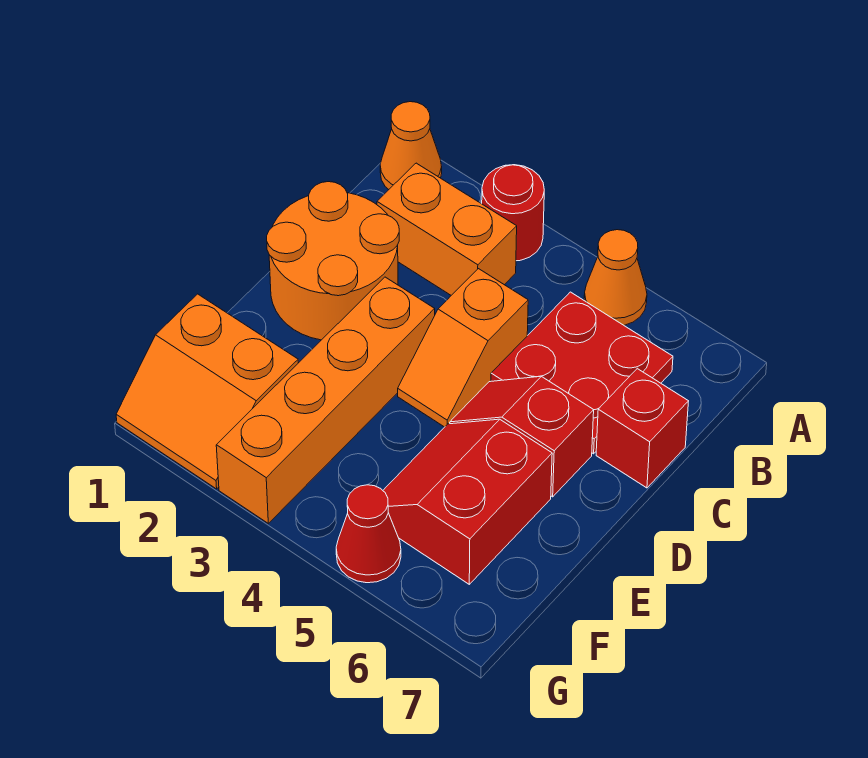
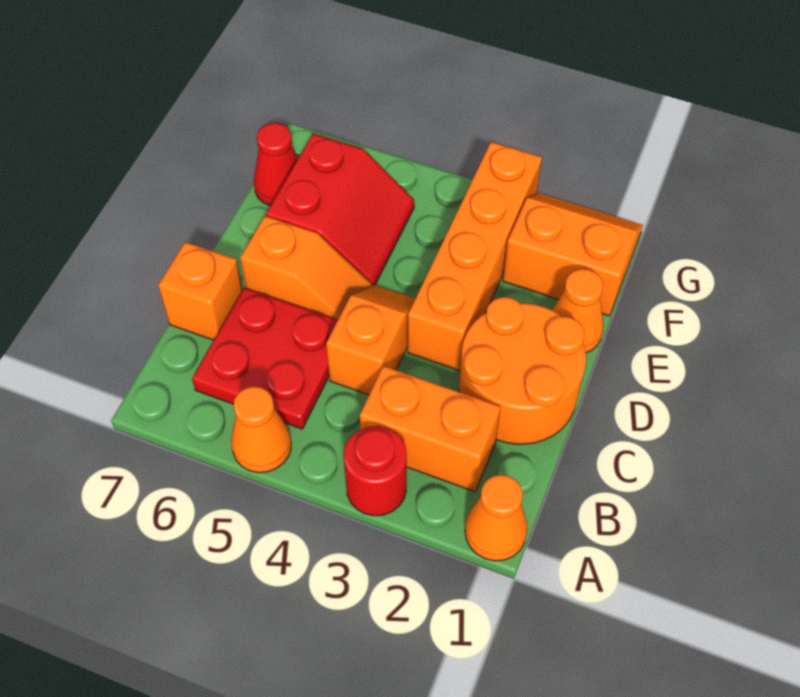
red 1x1 brick [596,369,689,488] -> orange 1x1 brick [158,242,242,340]
red 1x2 slope [450,376,594,497] -> orange 1x2 slope [240,216,372,319]
none -> orange 1x1 cone [553,269,604,353]
red 1x1 cone [336,485,401,583] -> red 1x1 cone moved to [254,123,298,206]

